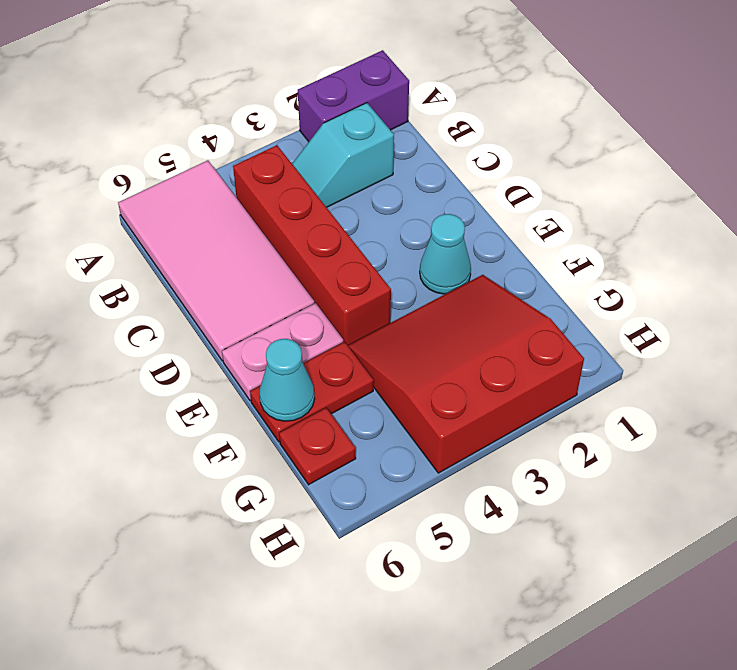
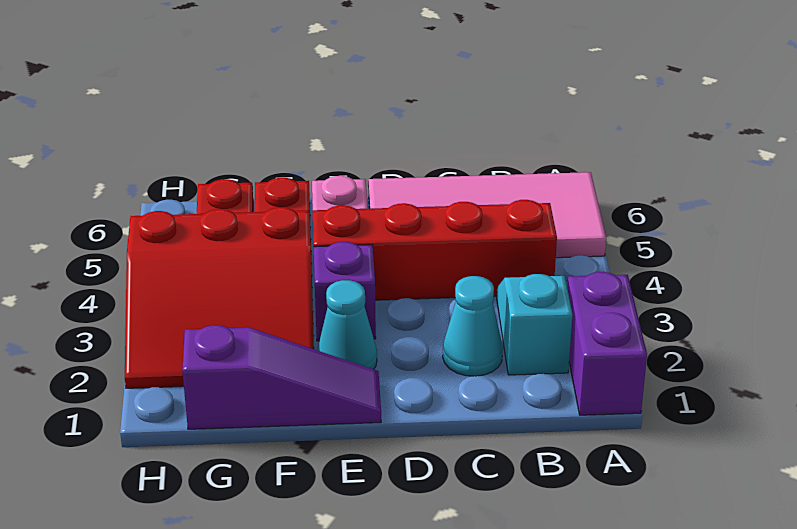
none -> purple 1x3 slope [182,325,381,429]
none -> purple 1x1 brick [314,242,376,341]
red 3x3 slope [348,275,584,473] -> red 3x3 slope turned to [125,207,314,388]
cyan 1x1 cone [260,339,315,421] -> cyan 1x1 cone moved to [443,276,503,376]

